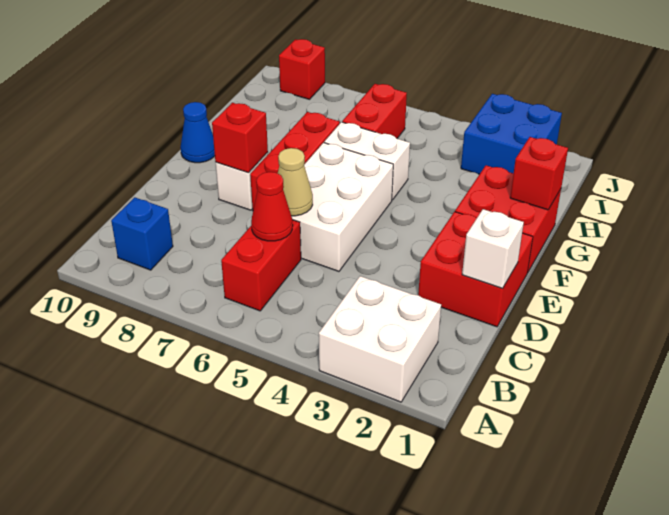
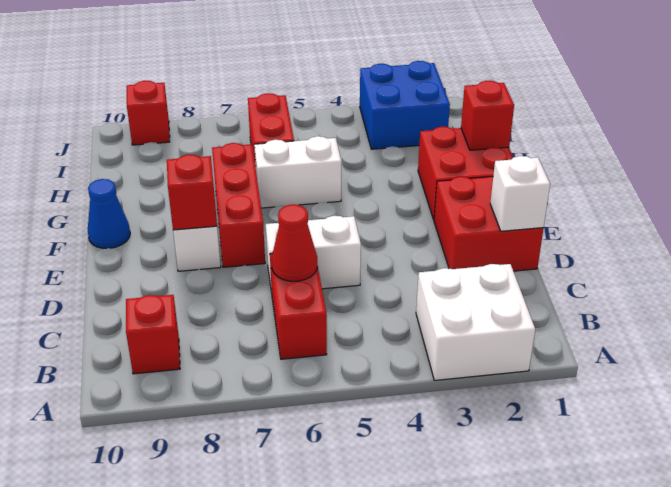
blue 1x1 brick [111,197,173,270] -> red 1x1 brick [126,295,180,374]
white 2x3 brick [292,143,393,271] -> white 1x2 brick [266,216,361,291]
tan 1x1 cone [278,148,313,216] -> none

